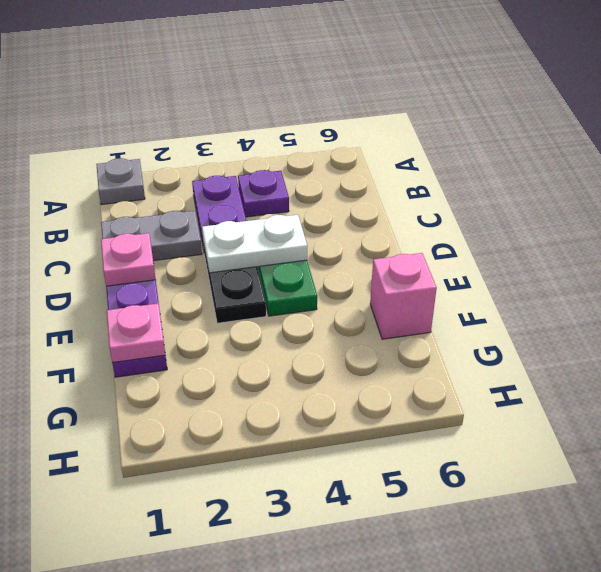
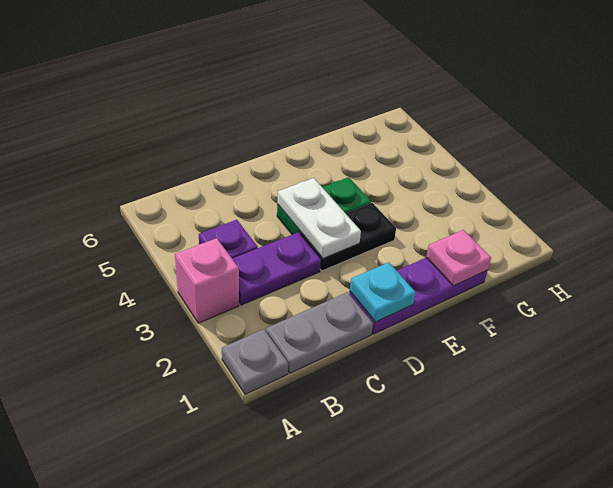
grey 1x2 plate [101,211,202,261] -> grey 1x2 plate turned to [266,292,373,373]
pink 1x1 plate [101,233,156,286] -> cyan 1x1 plate [350,262,416,322]
pink 1x1 brick [370,253,437,339] -> pink 1x1 brick moved to [175,238,239,323]

